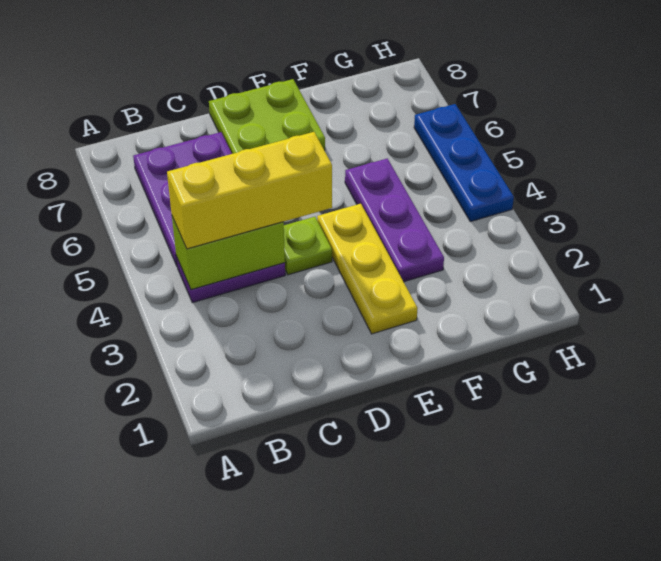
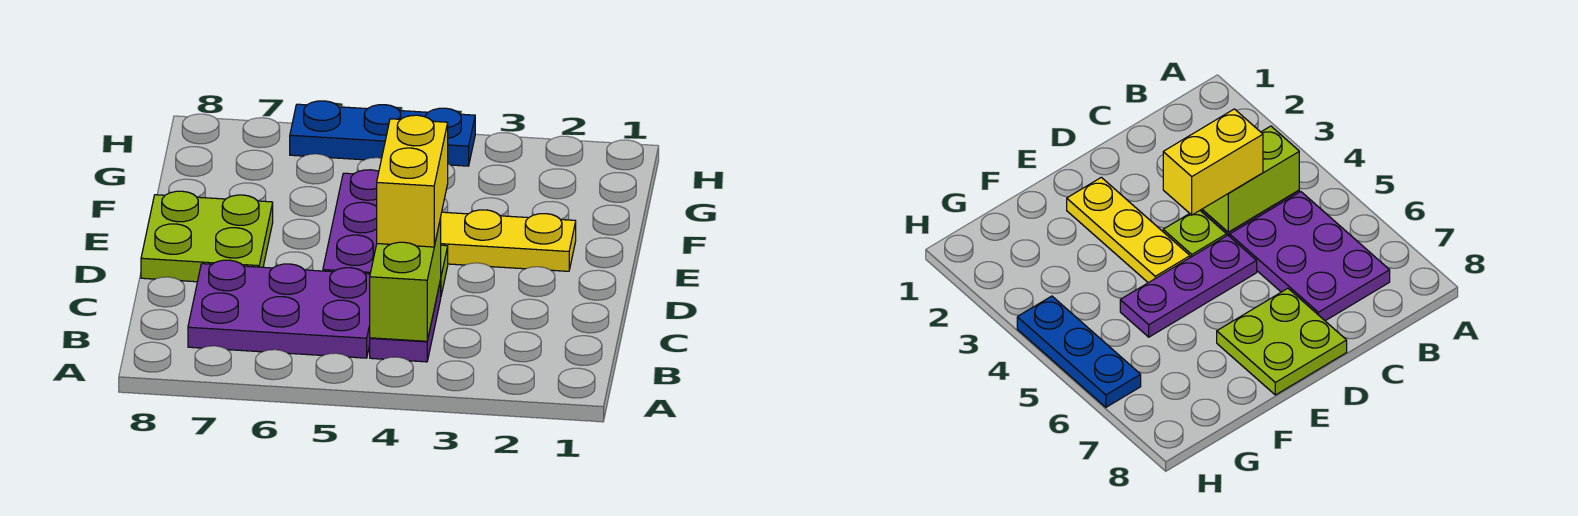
yellow 1x3 brick [167,132,332,249] -> yellow 1x2 brick [377,115,448,247]
purple 1x3 plate [345,159,444,282] -> purple 1x3 plate turned to [323,170,379,274]

